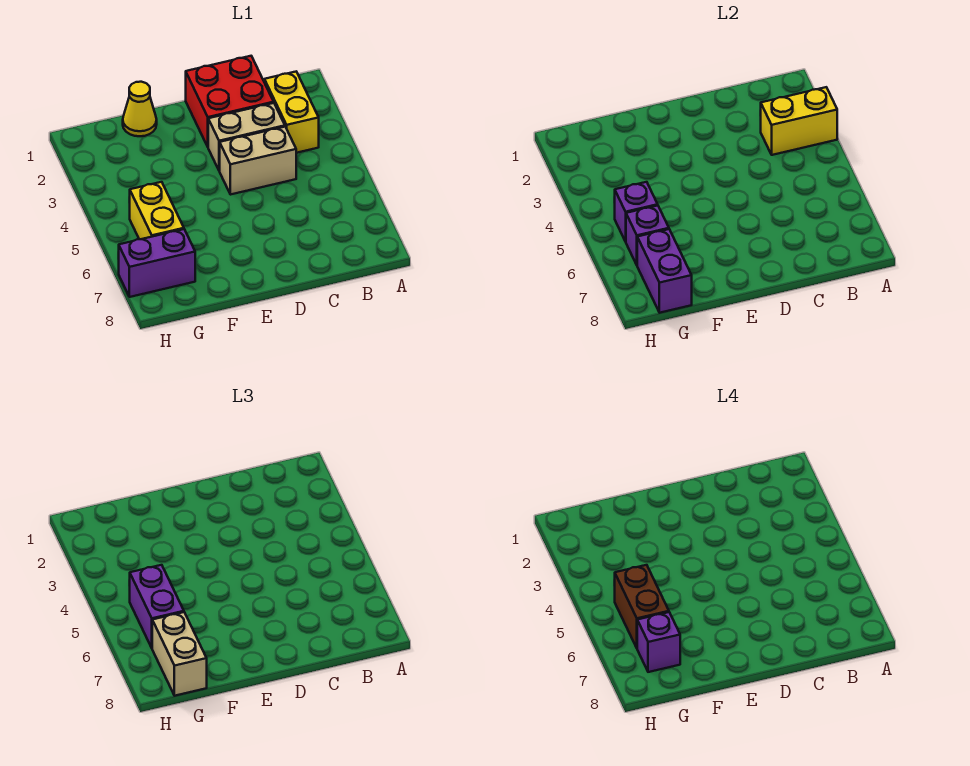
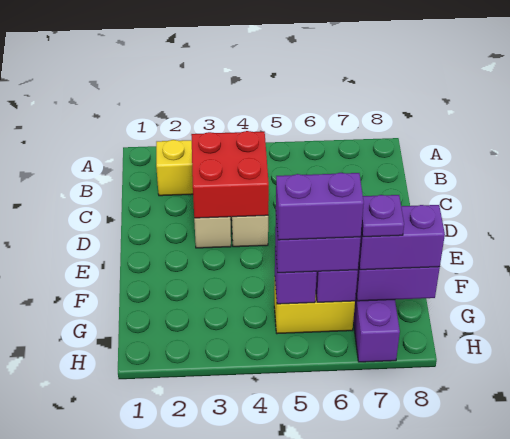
yellow 1x2 brick [760,87,837,155] -> none
red 2x2 brick [186,56,274,147] -> red 2x2 brick moved to [191,131,269,218]
yellow 1x1 cone [123,82,157,136] -> none
brown 1x2 brick [615,565,669,648] -> purple 1x2 brick [276,173,364,240]
tan 1x2 brick [152,612,207,696] -> purple 1x2 brick [359,205,445,270]
purple 1x1 brick [637,612,680,672] -> purple 1x1 plate [361,195,404,237]

